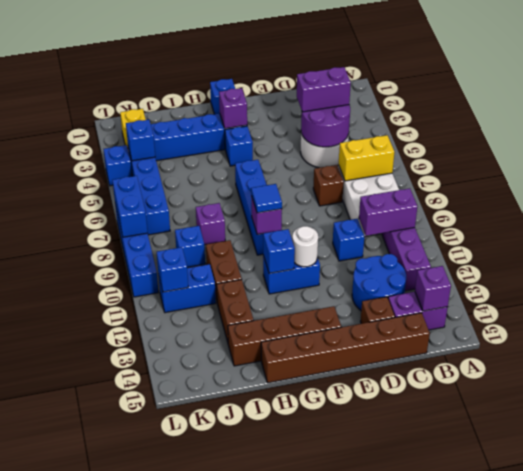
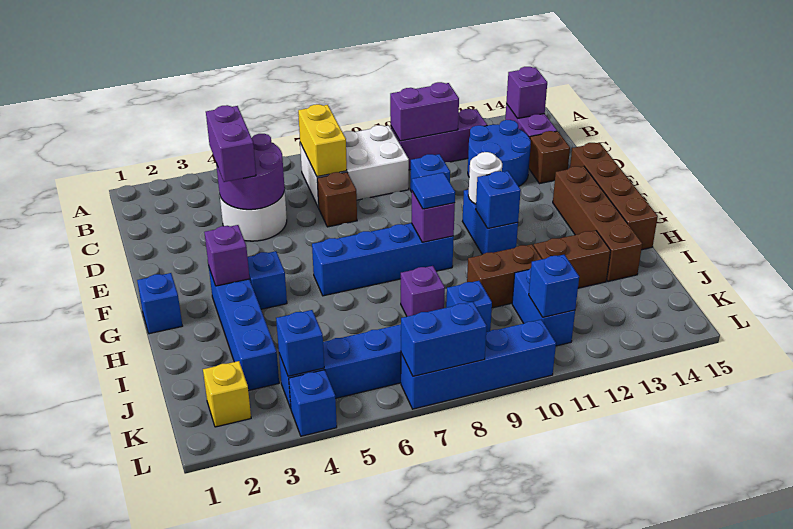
purple 1x2 brick [359,188,417,236] -> purple 1x2 brick turned to [390,82,459,141]
brown 1x6 brick [261,313,430,383] -> brown 1x4 brick [570,143,658,250]

